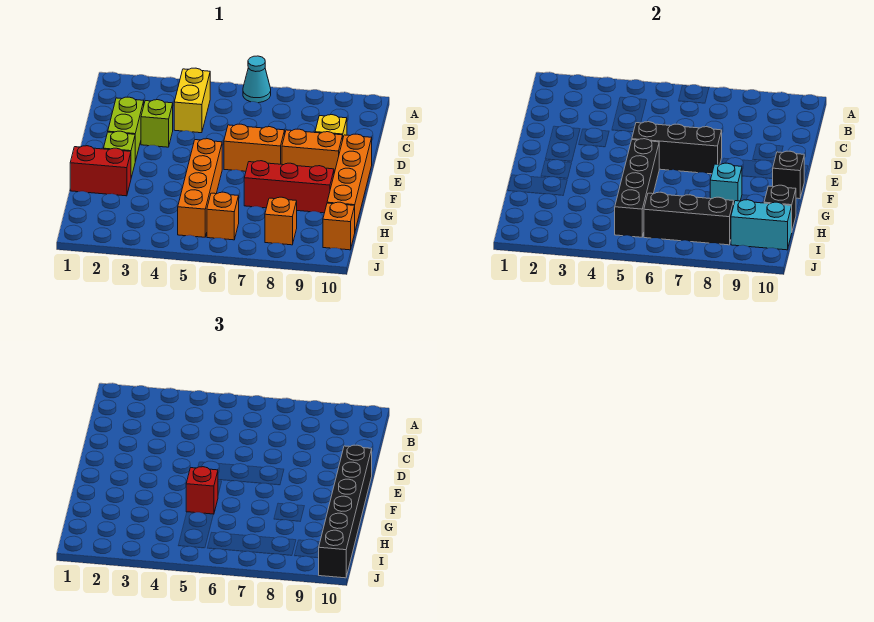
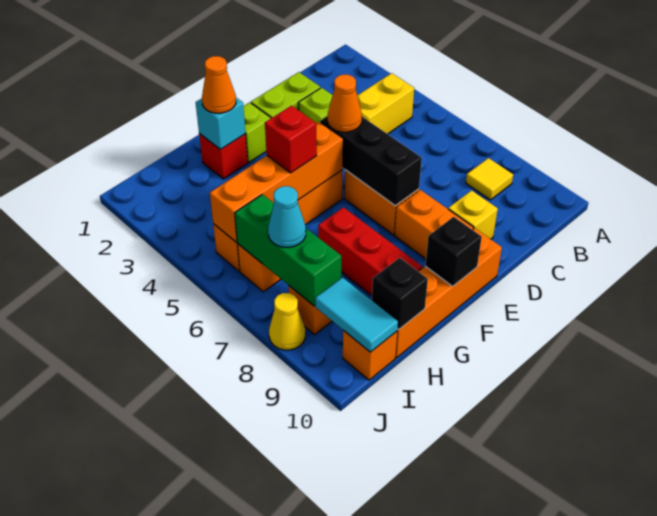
cyan 1x1 cone [243,56,271,103] -> cyan 1x1 cone moved to [268,186,306,247]
none -> yellow 1x1 tile [466,158,513,200]
none -> orange 1x1 cone [328,75,362,132]
black 1x6 brick [319,445,372,578] -> none
black 1x4 brick [615,139,659,237] -> orange 1x4 brick [210,122,343,242]
red 1x2 brick [70,146,131,196] -> red 1x1 brick [199,134,248,179]
none -> orange 1x1 cone [202,56,236,113]
cyan 1x1 brick [710,163,742,202] -> cyan 1x1 brick moved to [196,98,245,150]
black 1x3 brick [644,192,734,245] -> green 1x3 brick [235,194,341,306]
cyan 1x2 brick [731,200,792,250] -> cyan 1x2 tile [315,278,398,352]
none -> yellow 1x1 cone [269,293,306,350]

